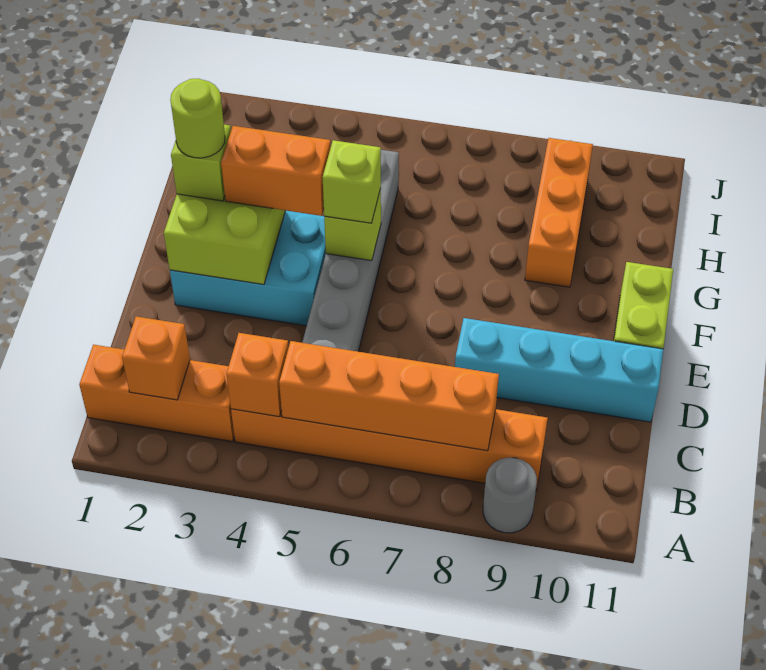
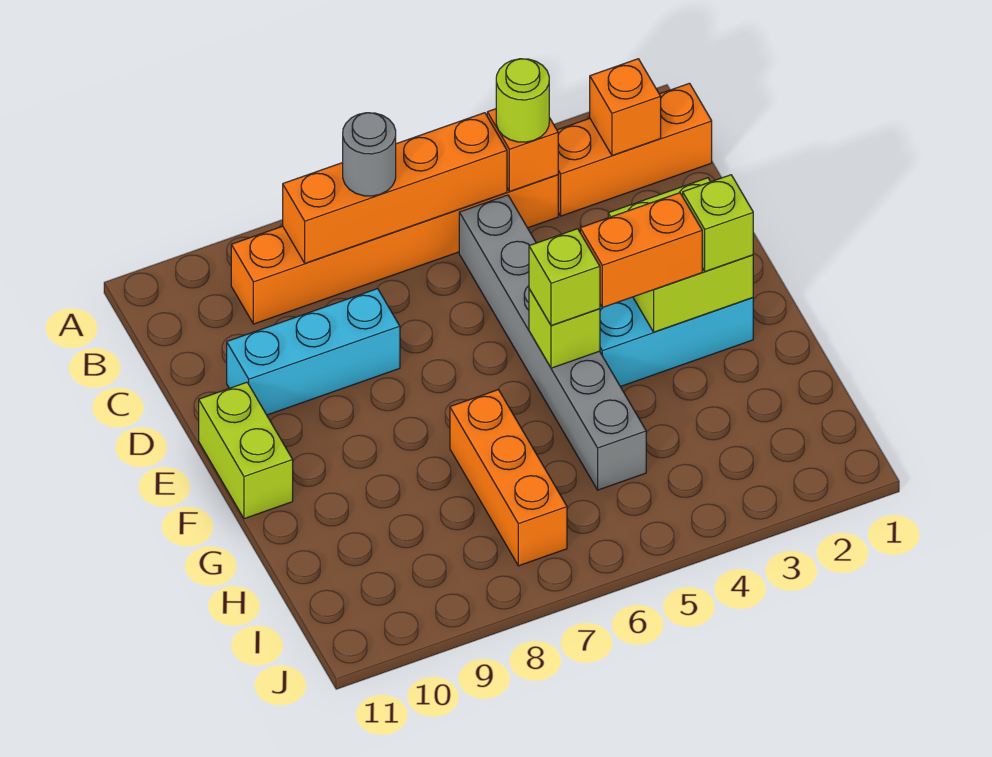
grey 1x1 round brick [483,458,537,533] -> grey 1x1 round brick moved to [343,113,396,196]
cyan 1x4 brick [455,318,663,422] -> cyan 1x3 brick [227,289,400,415]
lime 1x1 round brick [170,78,225,158] -> lime 1x1 round brick moved to [496,59,549,142]
orange 1x3 brick [525,138,593,287] -> orange 1x3 brick moved to [450,390,567,566]

